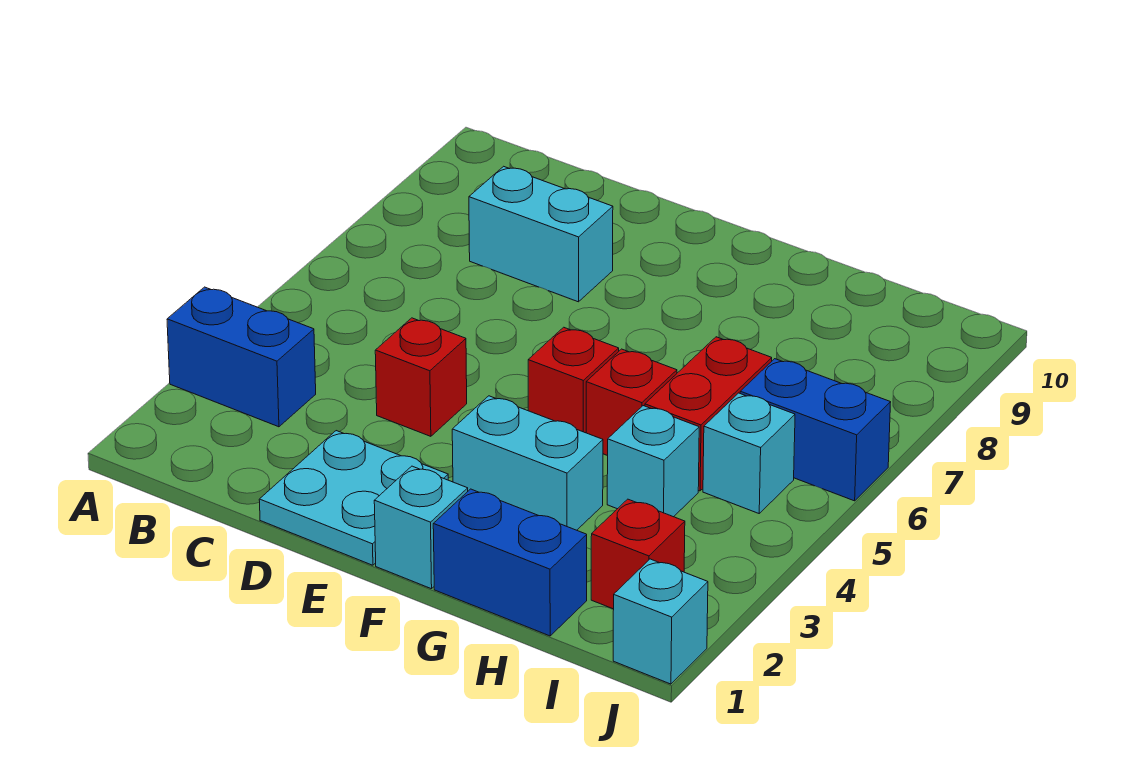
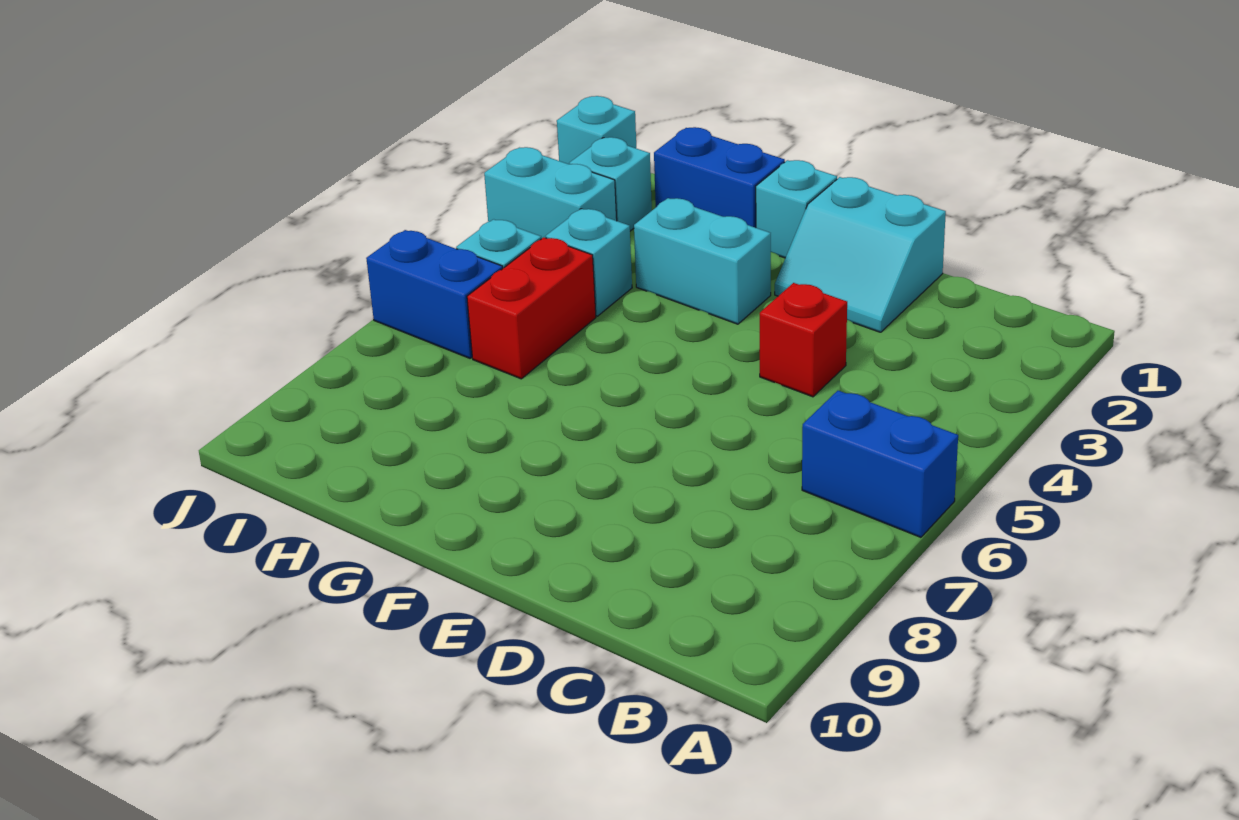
blue 1x2 brick [167,287,316,427] -> blue 1x2 brick moved to [802,391,958,537]
cyan 1x2 brick [469,166,613,302] -> cyan 1x2 brick moved to [484,147,617,239]
cyan 2x2 plate [259,431,448,565] -> cyan 2x2 slope [775,177,946,332]
red 1x1 brick [528,327,619,433] -> none
red 1x1 brick [586,349,677,456] -> none
red 1x1 brick [591,499,685,609] -> cyan 1x1 brick [569,137,652,231]

